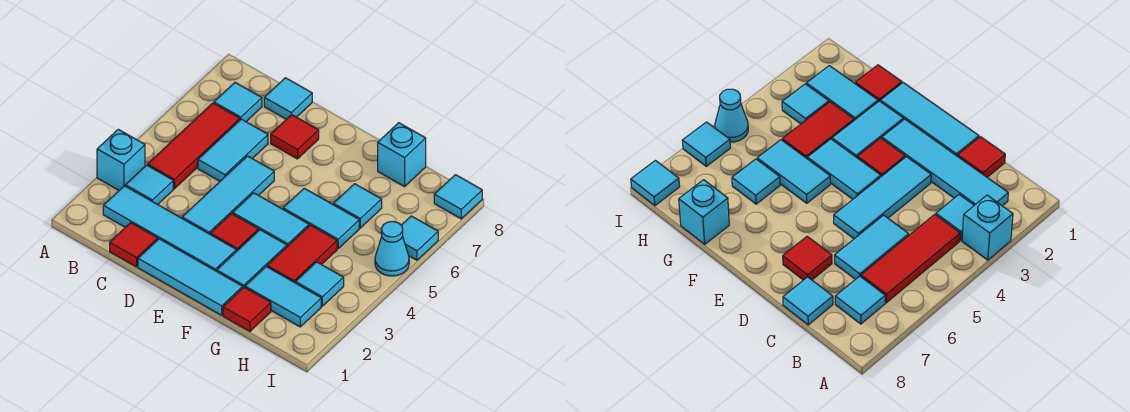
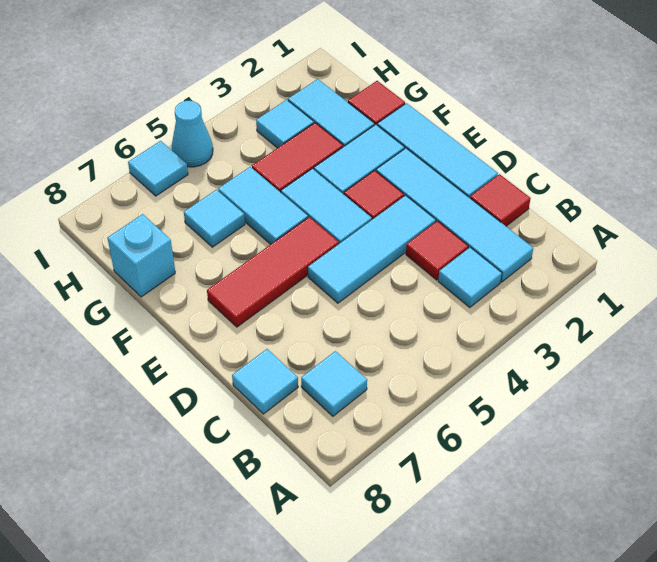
cyan 1x1 brick [97,129,145,190] -> none
red 1x3 tile [148,103,240,189] -> red 1x3 tile moved to [207,217,339,327]
cyan 1x2 tile [198,119,268,181] -> none
red 1x1 tile [271,115,319,159] -> red 1x1 tile moved to [406,221,468,280]
cyan 1x1 tile [434,175,482,219] -> none

